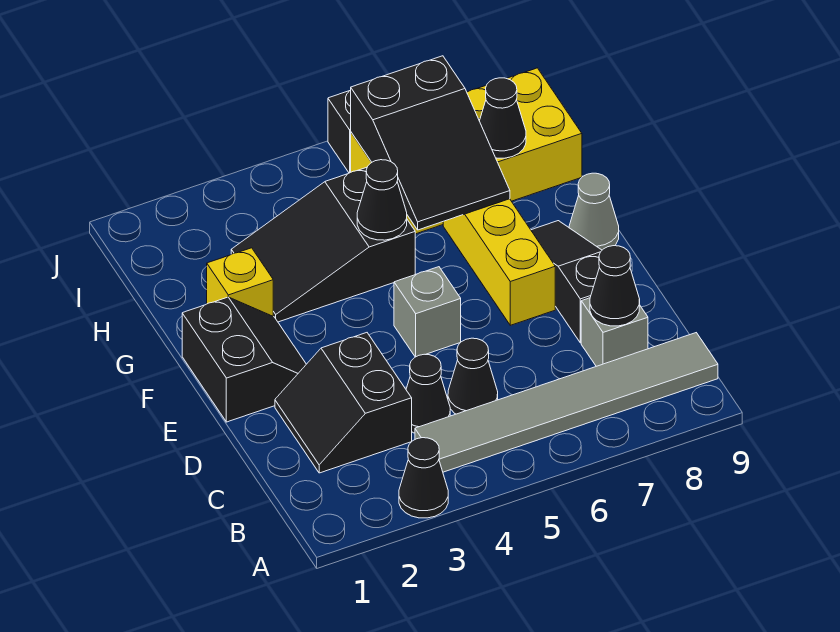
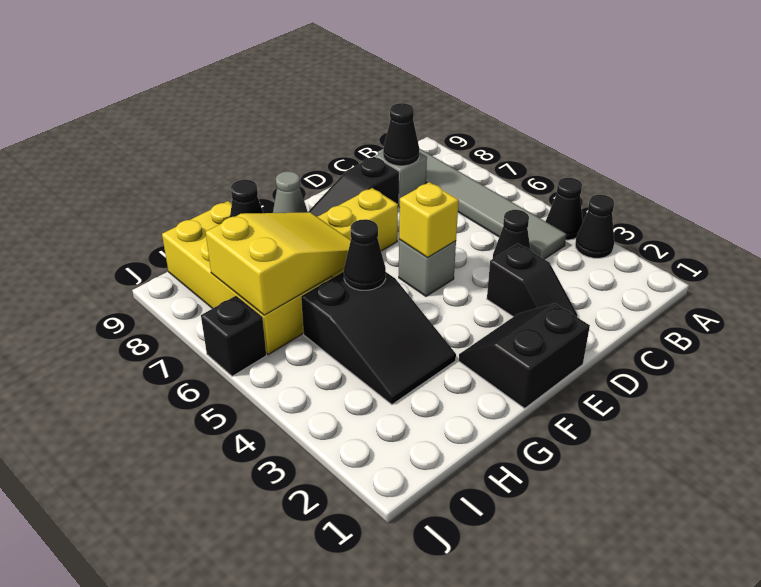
black 2x2 slope [275,333,412,473] -> black 1x2 slope [487,243,577,317]
black 1x1 cone [448,338,498,414] -> black 1x1 cone moved to [546,177,583,240]
yellow 1x1 brick [207,248,273,316] -> yellow 1x1 brick moved to [399,182,459,258]
black 2x3 slope [351,56,510,230] -> yellow 2x3 slope [206,212,351,315]

